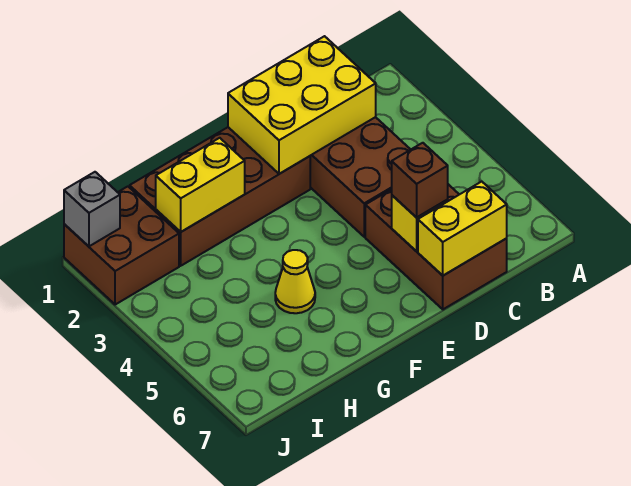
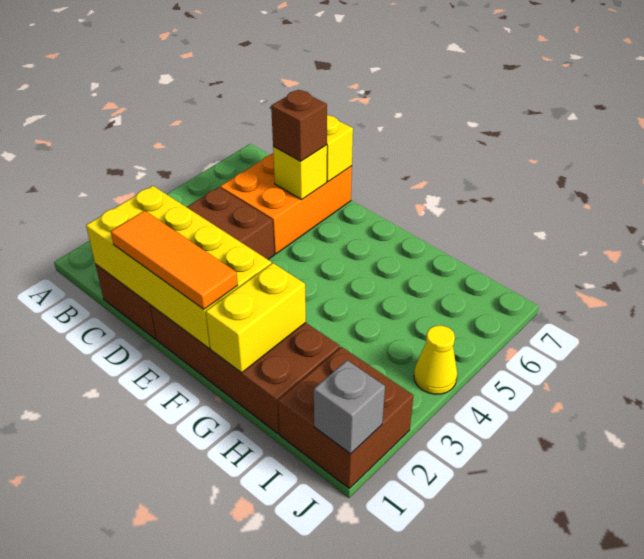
yellow 2x3 brick [228,36,376,174] -> yellow 2x4 brick [86,186,271,348]
brown 2x3 brick [365,184,507,309] -> orange 2x3 brick [220,153,352,254]
none -> orange 1x3 tile [111,211,238,309]
yellow 1x2 brick [156,138,245,232] -> yellow 1x2 brick turned to [206,263,306,373]
yellow 1x1 cone [275,250,315,313] -> yellow 1x1 cone moved to [414,325,457,394]

